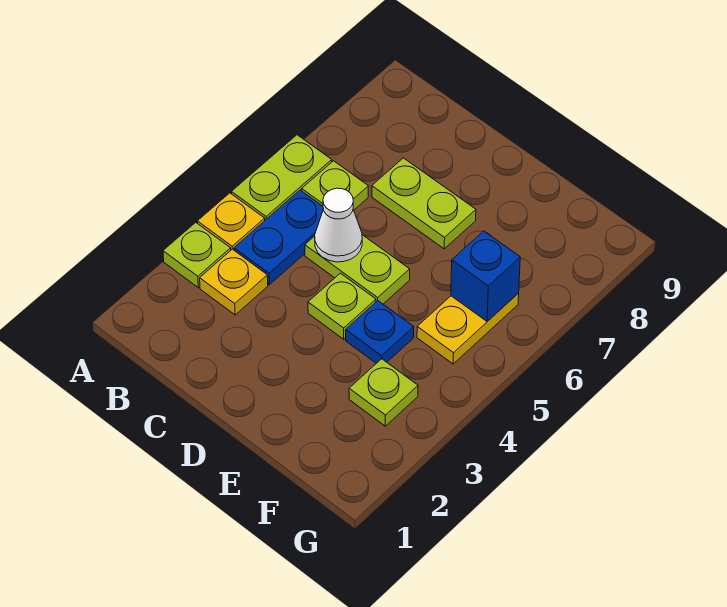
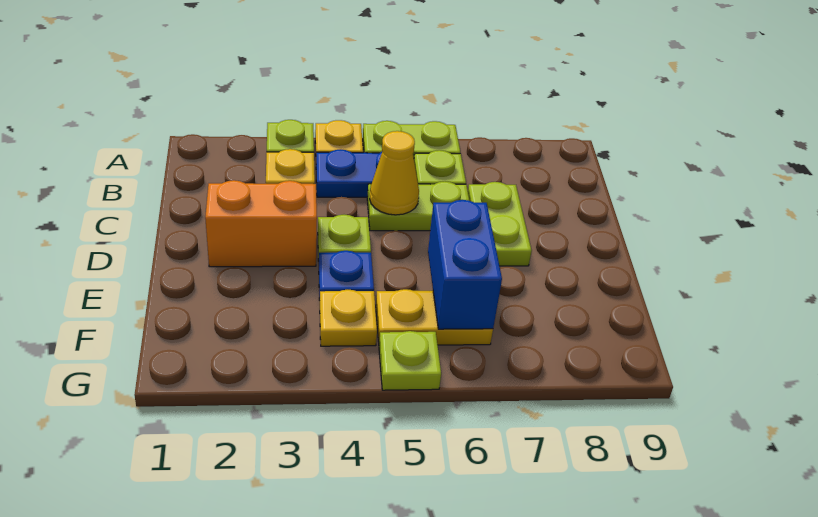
lime 1x2 plate [305,235,410,304] -> lime 1x2 plate turned to [367,181,469,231]
white 1x1 cone [315,188,362,262] -> yellow 1x1 cone [369,131,419,215]
none -> orange 1x2 brick [205,180,317,267]
lime 1x1 plate [349,359,418,426] -> lime 1x1 plate moved to [379,331,441,390]
none -> yellow 1x1 plate [320,290,377,346]
blue 1x1 brick [451,231,520,321] -> blue 1x2 brick [428,200,502,329]

